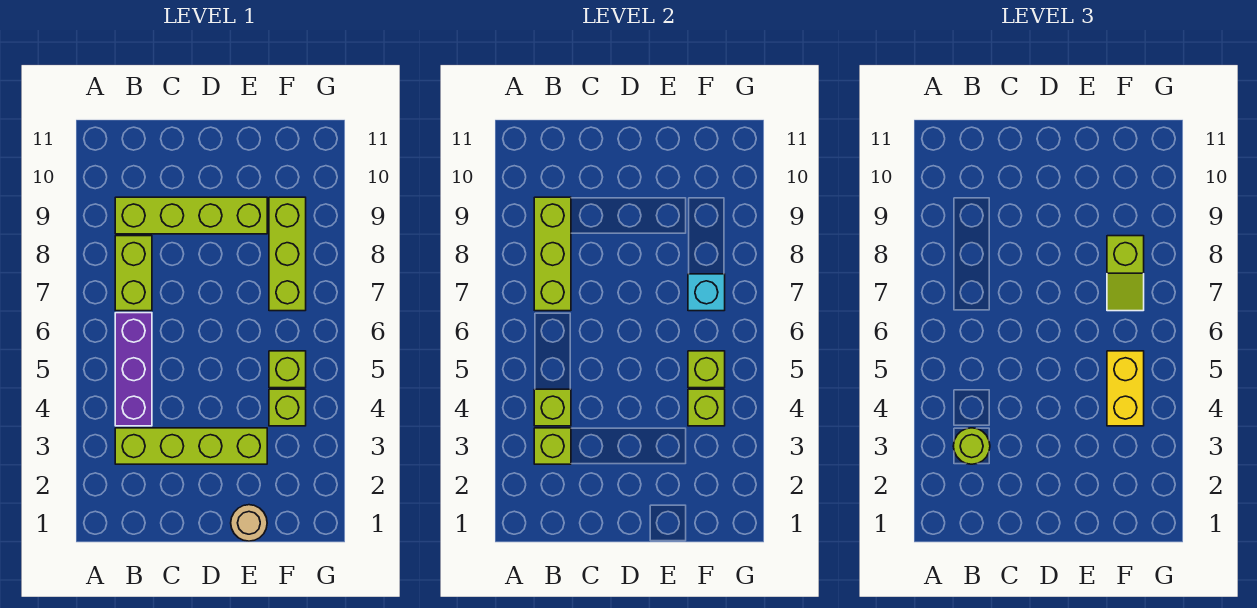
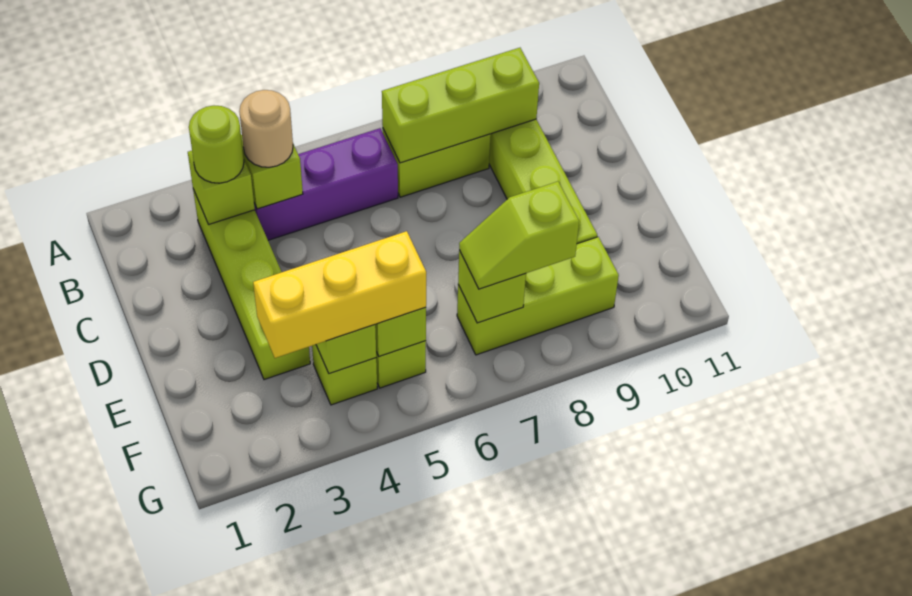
tan 1x1 round brick [231,505,267,541] -> tan 1x1 round brick moved to [239,90,293,167]
yellow 1x2 brick [1107,351,1144,426] -> yellow 1x3 brick [253,231,426,358]
cyan 1x1 brick [688,274,725,311] -> lime 1x1 brick [458,250,526,323]

